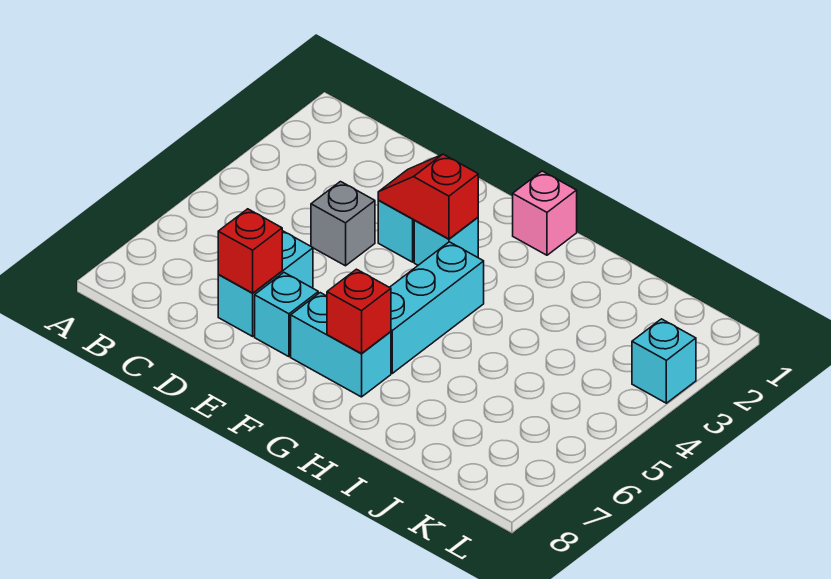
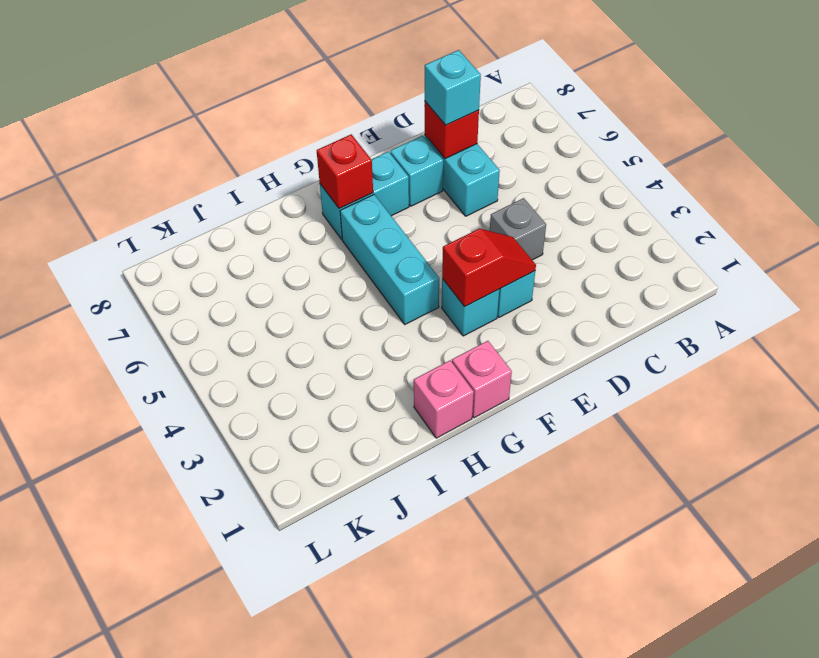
none -> pink 1x1 brick [414,361,474,438]
cyan 1x1 brick [632,319,696,403] -> cyan 1x1 brick moved to [425,50,481,125]

